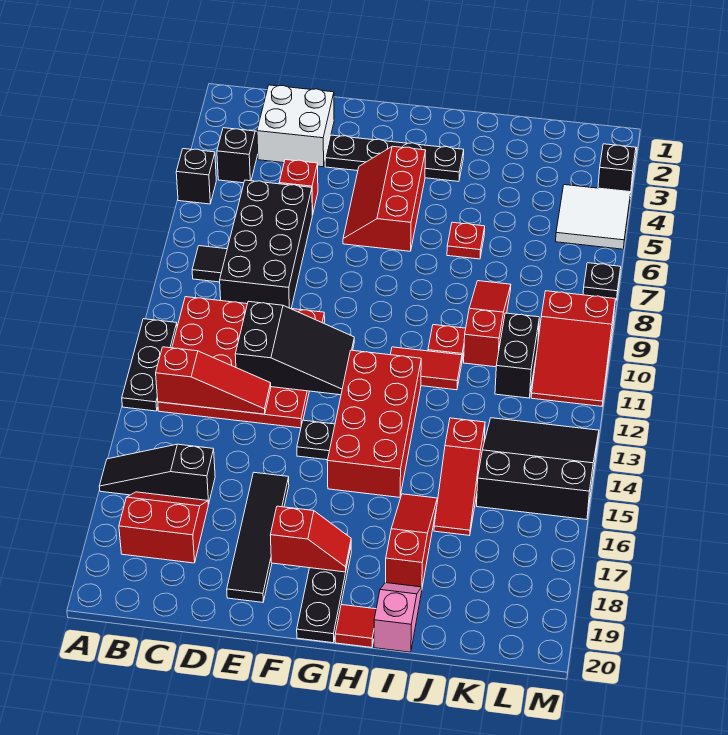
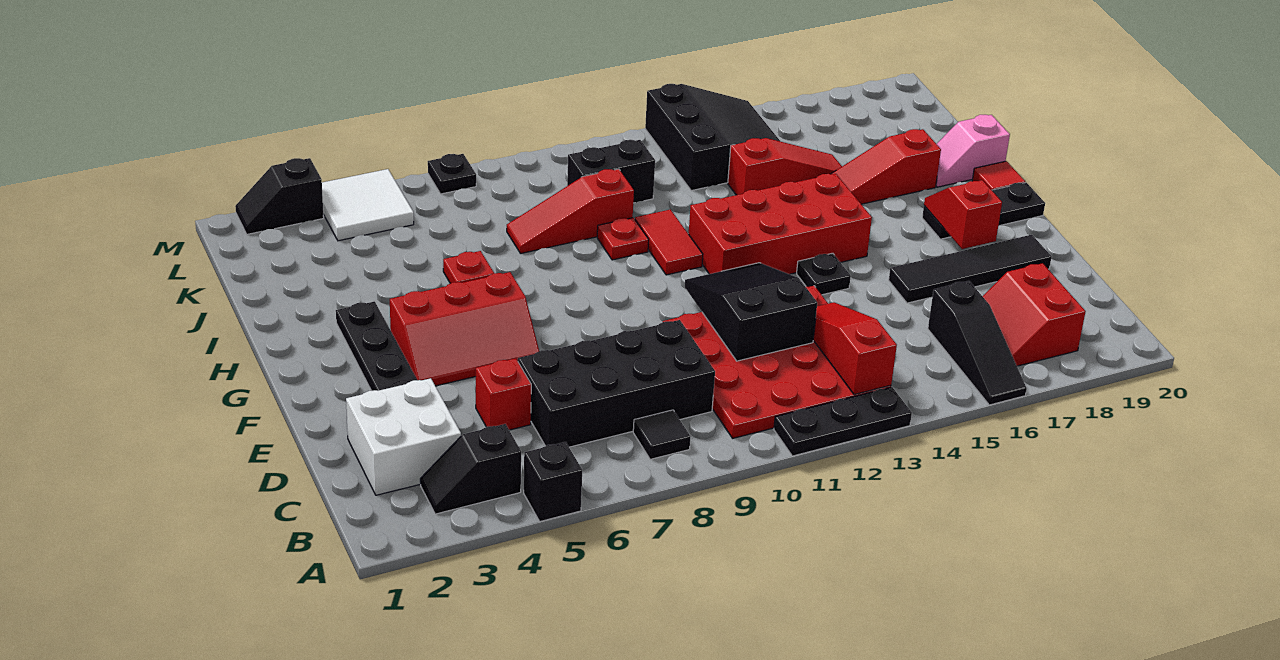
black 3x3 slope [477,418,599,520] -> black 3x3 slope turned to [645,84,781,191]
red 2x3 slope [531,291,615,406] -> none

